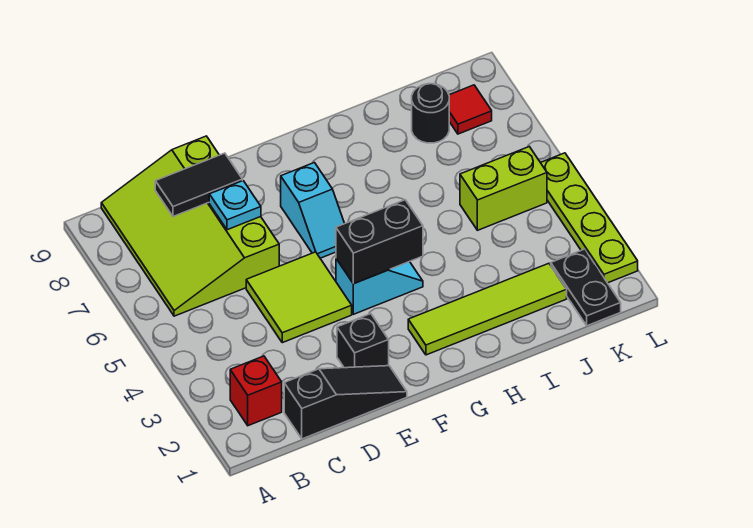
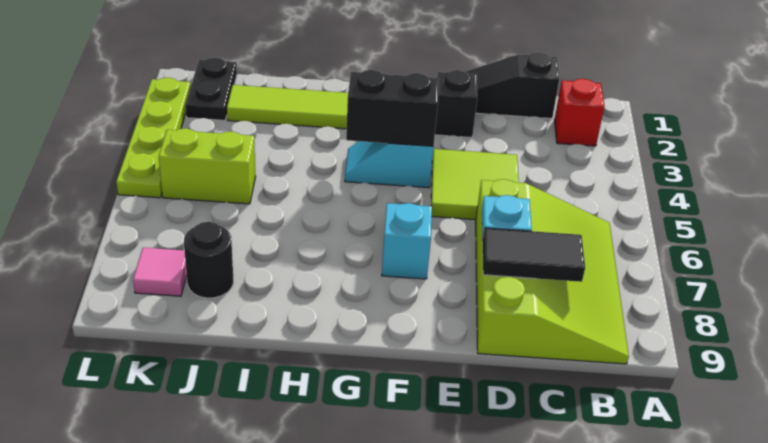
red 1x1 tile [449,85,492,134] -> pink 1x1 tile [133,248,187,296]

